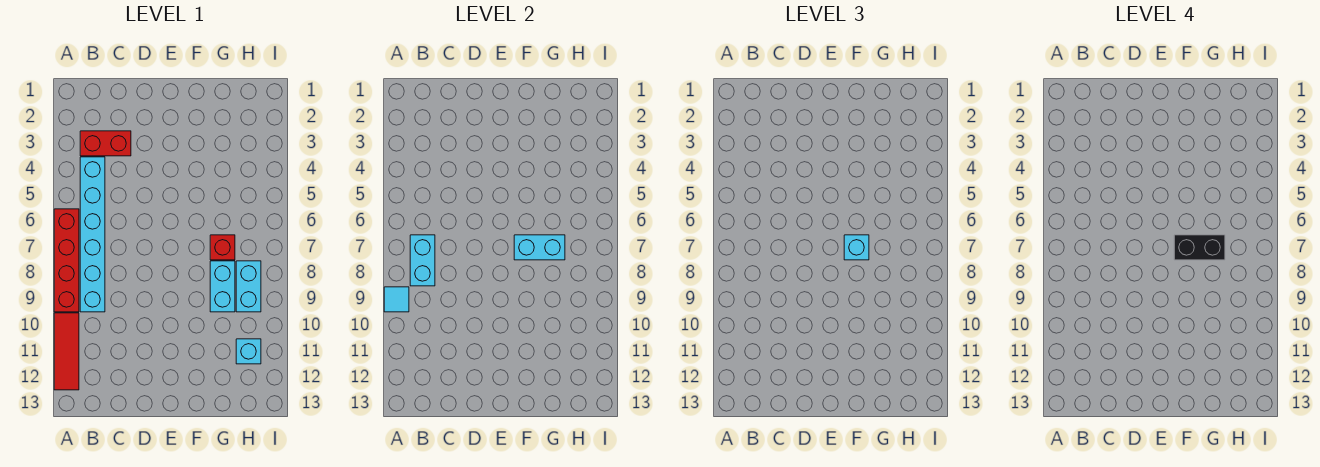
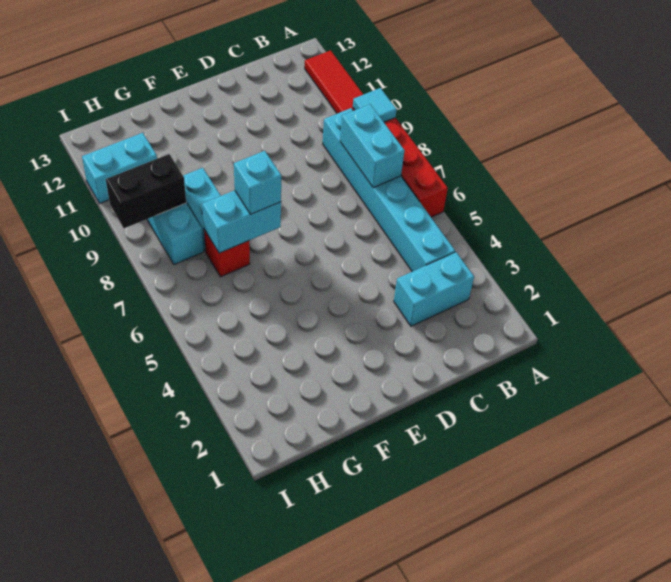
red 1x2 brick [80,131,131,156] -> cyan 1x2 brick [394,252,474,326]
black 1x2 brick [1174,235,1225,260] -> black 1x2 brick moved to [106,154,186,228]
cyan 1x1 brick [236,339,261,364] -> cyan 1x2 brick [82,133,157,203]

